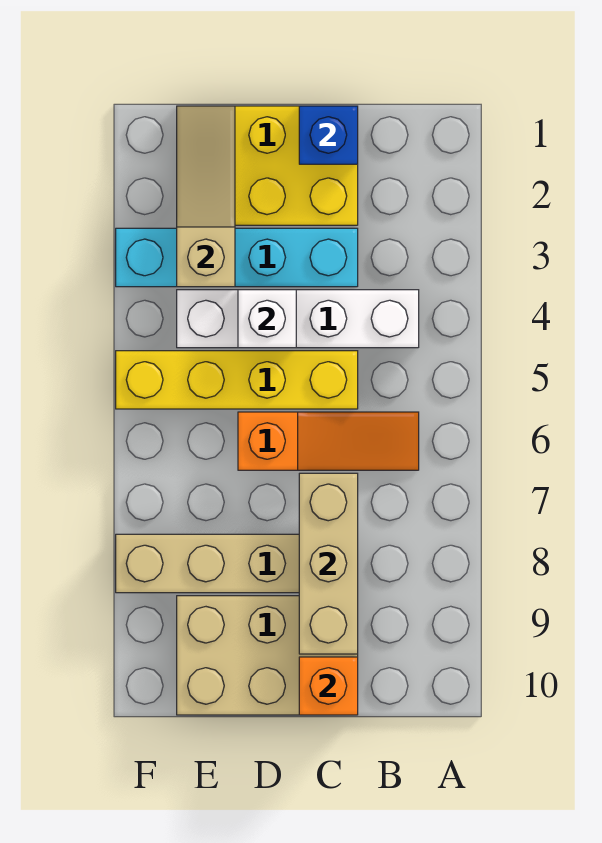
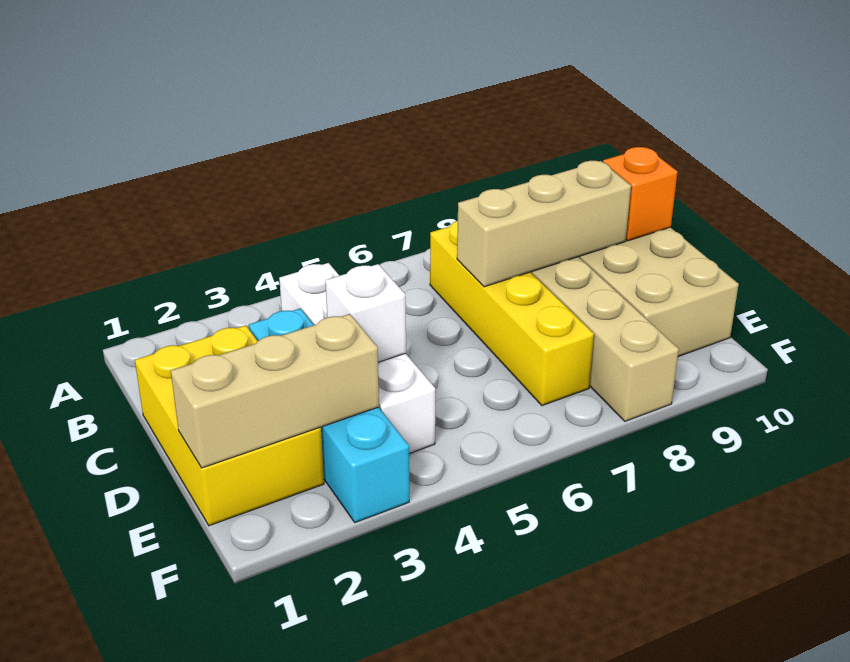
orange 1x3 slope [238,412,419,470] -> none
blue 1x1 brick [299,106,358,164] -> none
yellow 1x4 brick [116,351,358,409] -> yellow 1x4 brick moved to [430,221,594,406]
tan 1x3 slope [177,106,235,287] -> tan 1x3 brick [171,314,379,468]

